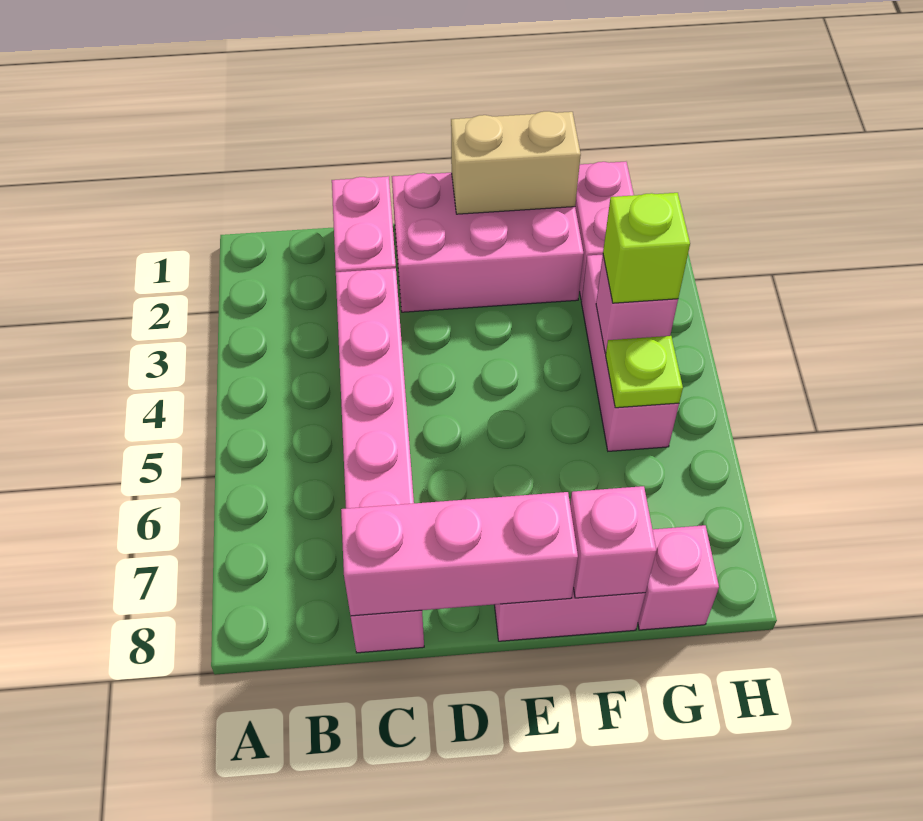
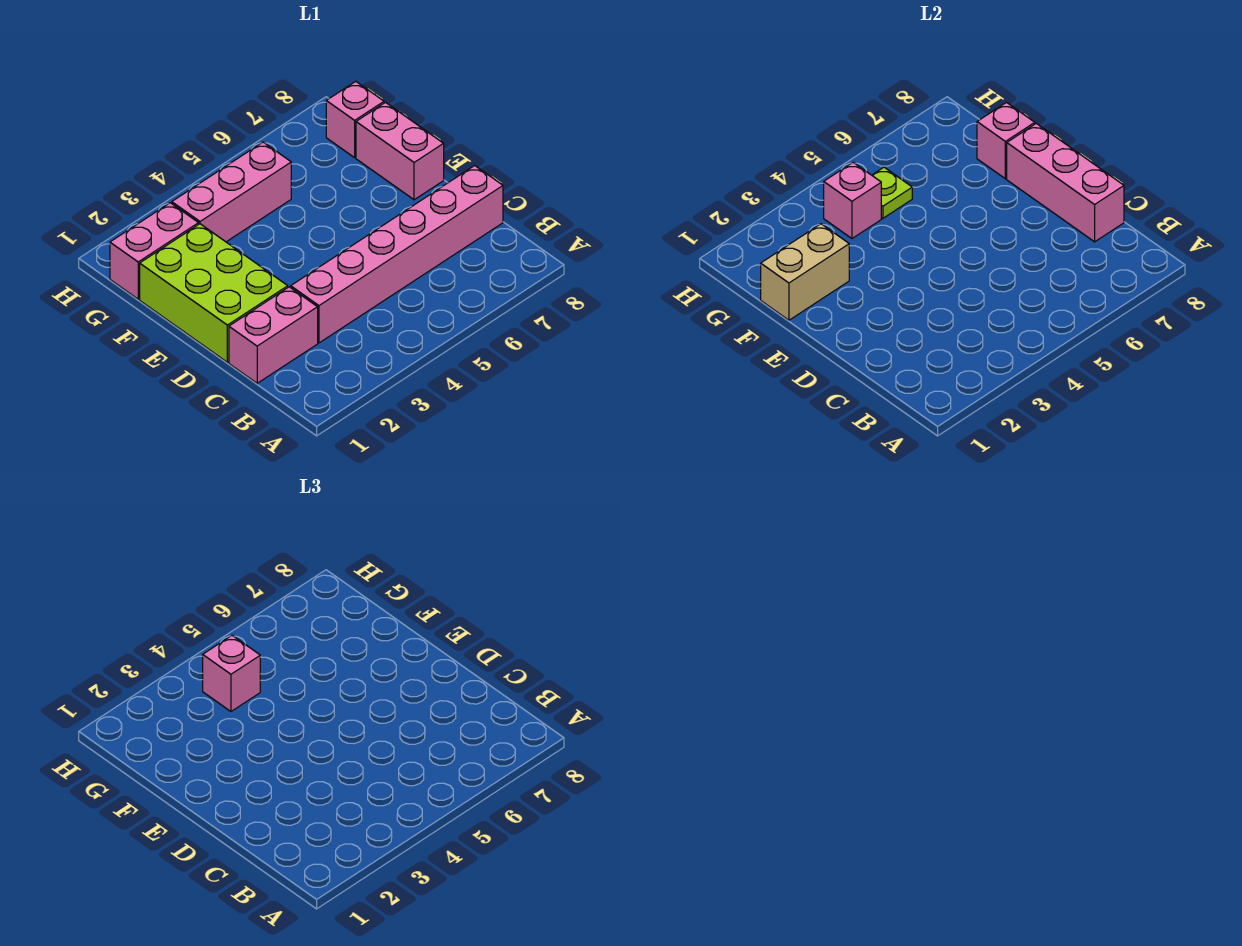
pink 2x3 brick [392,172,584,312] -> lime 2x3 brick [140,224,288,362]
tan 1x2 brick [451,111,581,214] -> tan 1x2 brick turned to [761,224,849,320]
lime 1x1 brick [603,193,690,303] -> pink 1x1 brick [203,635,260,711]

